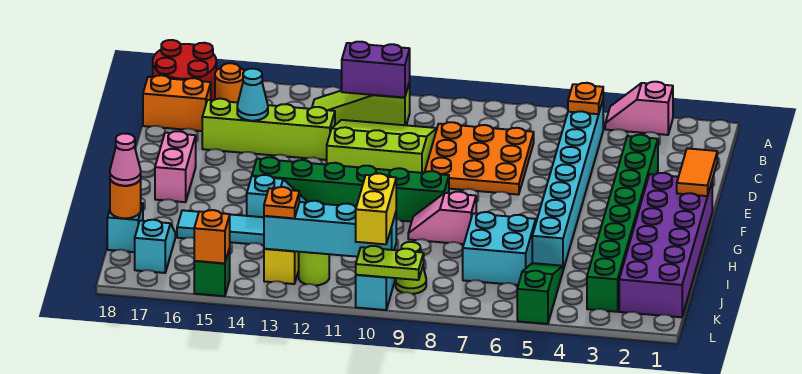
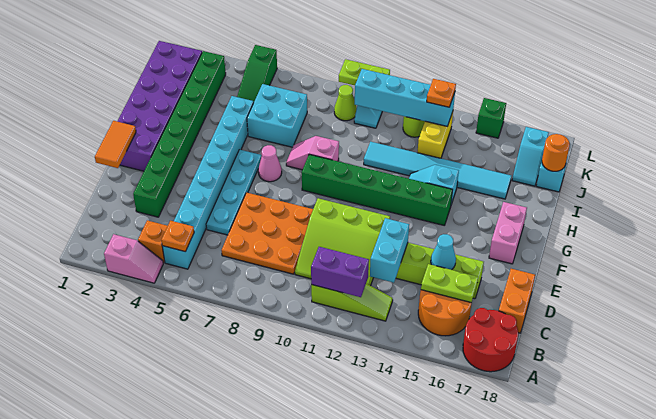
orange 1x1 round brick [215,63,244,103] -> orange 2x2 round brick [418,290,471,336]
none -> cyan 1x2 brick [370,218,409,283]
none -> lime 1x2 plate [421,264,478,302]
orange 1x2 brick [143,75,211,131] -> orange 1x2 brick turned to [499,269,535,333]
none -> cyan 1x4 plate [206,150,261,235]
pink 1x2 slope [408,192,476,244] -> pink 1x2 slope turned to [286,136,339,170]
pink 1x1 cone [110,134,141,186] -> pink 1x1 cone moved to [258,145,282,182]
yellow 1x2 brick [356,173,396,244] -> none
orange 1x1 brick [194,210,230,263] -> orange 1x1 brick moved to [138,220,168,263]

